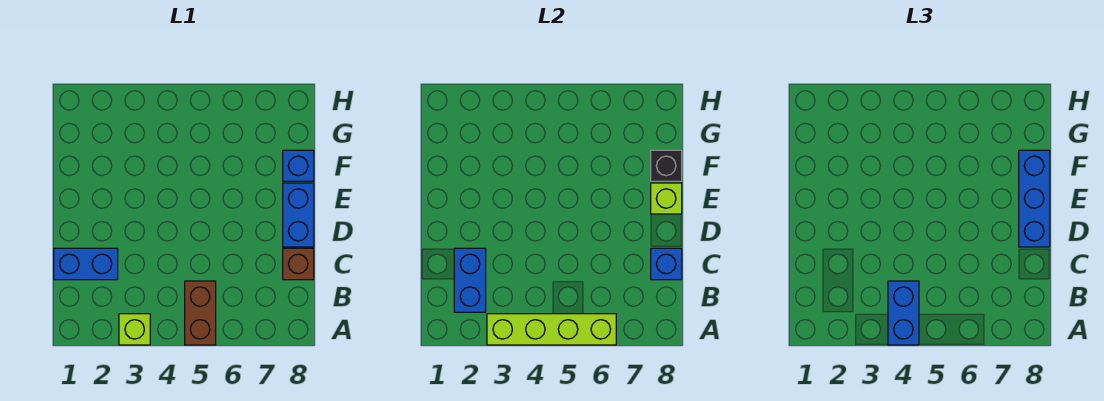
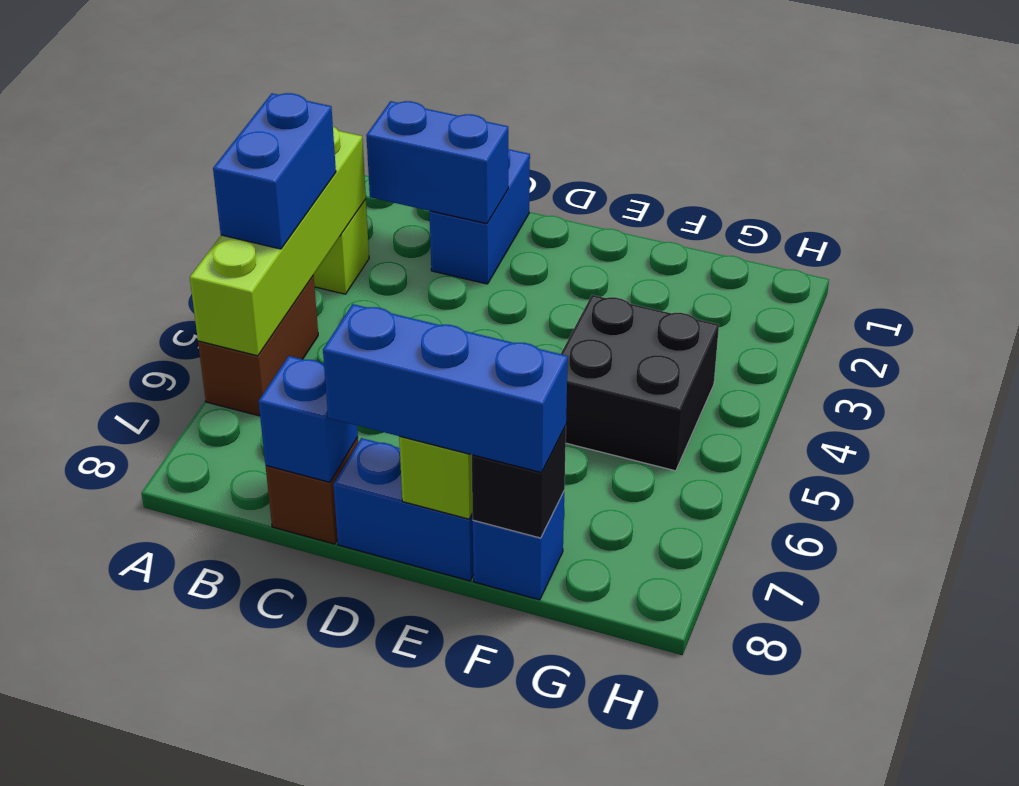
blue 1x2 brick [888,281,919,345] -> blue 1x2 brick turned to [213,93,336,249]
brown 1x2 brick [185,281,216,345] -> brown 1x2 brick turned to [198,276,318,416]
none -> black 2x2 brick [561,295,719,471]

